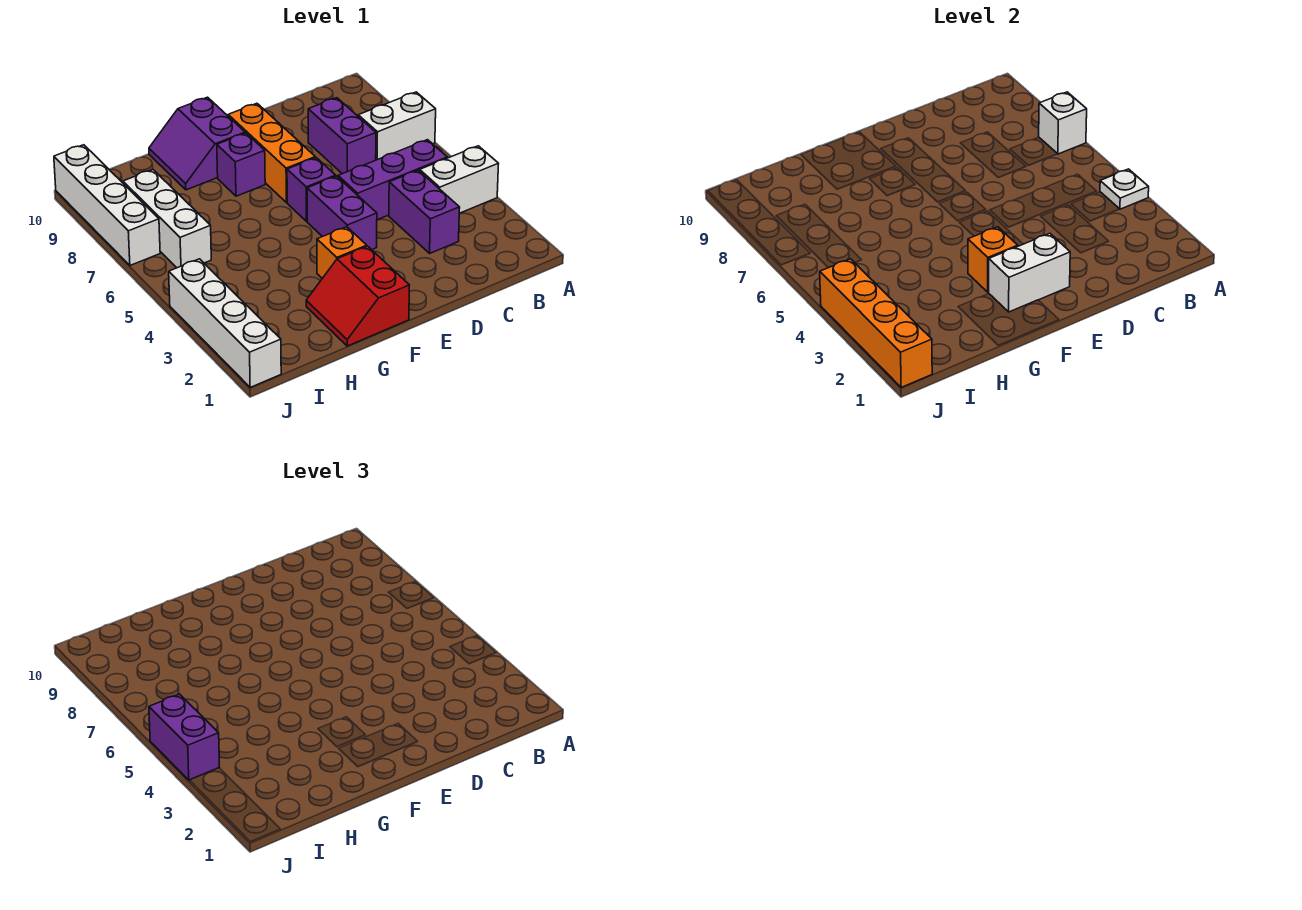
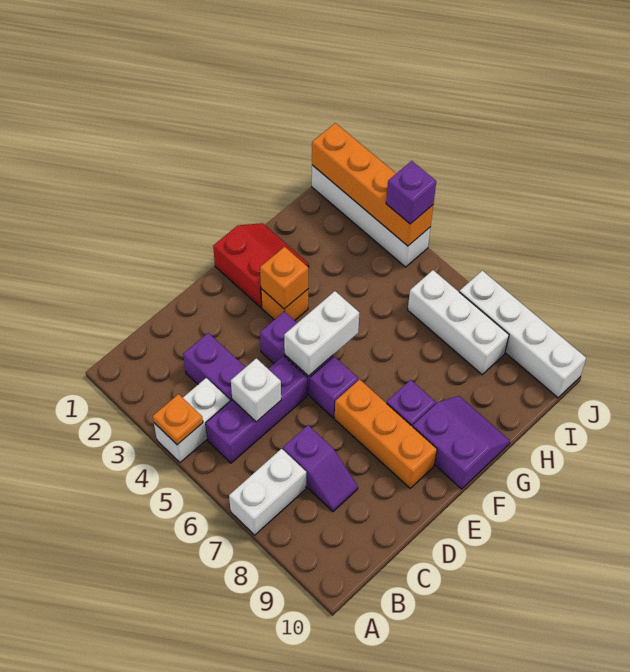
white 1x1 plate [1100,169,1149,209] -> orange 1x1 plate [153,394,203,445]
white 1x1 brick [1039,92,1087,154] -> white 1x1 brick moved to [231,358,281,422]
purple 1x2 brick [308,98,376,174] -> purple 1x2 slope [283,425,358,512]
white 1x2 brick [989,233,1070,312] -> white 1x2 brick moved to [284,291,359,376]
purple 1x2 brick [149,694,220,780] -> purple 1x1 brick [386,161,436,224]

